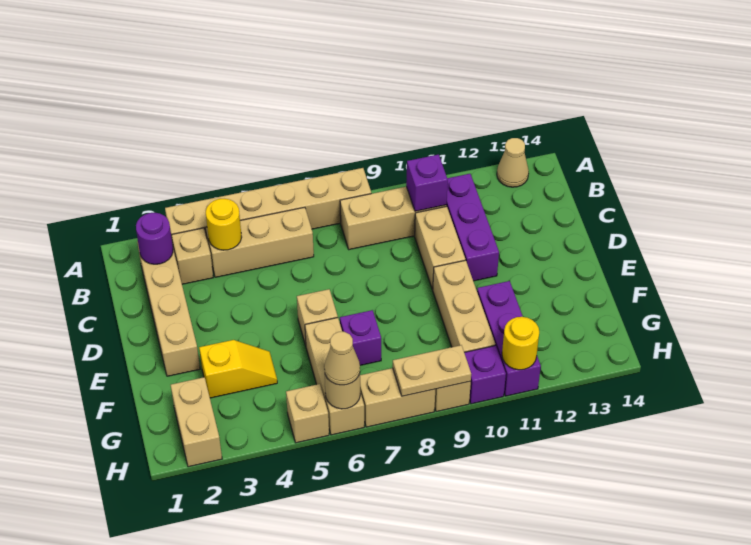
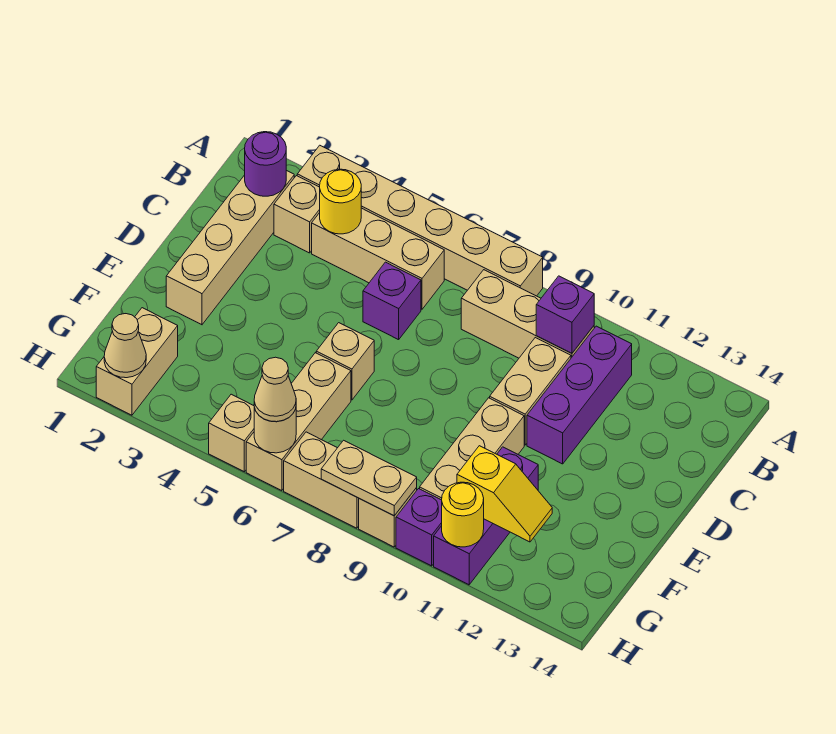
tan 1x1 cone [497,138,529,187] -> tan 1x1 cone moved to [104,314,146,378]
yellow 1x2 slope [199,340,277,398] -> yellow 1x2 slope moved to [457,446,552,542]
purple 1x1 brick [340,310,381,365] -> purple 1x1 brick moved to [363,262,421,340]

